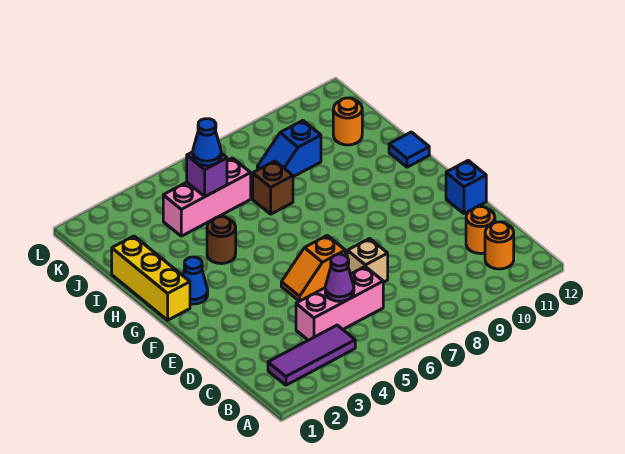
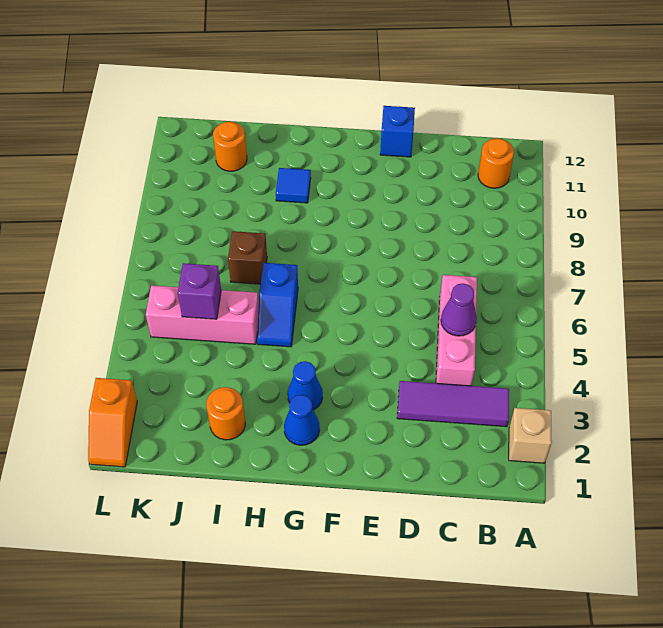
purple 1x3 tile [268,325,355,385] -> purple 1x3 tile turned to [397,381,509,427]
orange 1x1 round brick [466,206,495,254] -> orange 1x1 round brick moved to [206,387,245,440]
tan 1x1 brick [347,238,388,282] -> tan 1x1 brick moved to [509,408,552,463]
orange 1x2 slope [281,235,345,301] -> orange 1x2 slope moved to [88,378,137,467]
yellow 1x3 brick [112,236,190,320] -> none
brown 1x1 round brick [207,217,236,264] -> none
blue 1x1 tile [389,132,429,167] -> blue 1x1 tile moved to [276,168,311,203]
pink 1x3 brick [163,158,251,236] -> pink 1x3 brick turned to [146,285,259,344]
blue 1x1 cone [193,119,221,166] -> blue 1x1 cone moved to [288,361,323,410]
blue 1x2 slope [257,121,321,177] -> blue 1x2 slope moved to [257,263,298,347]

